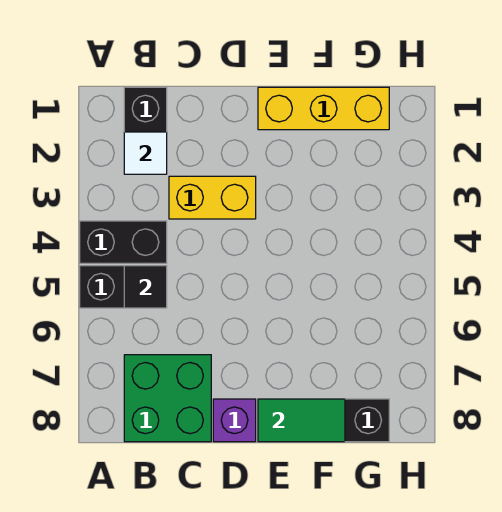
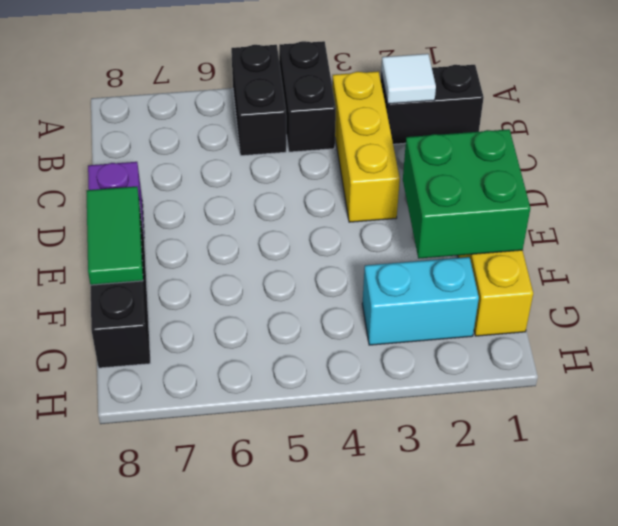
black 1x1 tile [124,266,167,308] -> none
green 2x2 brick [124,355,211,442] -> green 2x2 brick moved to [403,129,530,259]
yellow 1x2 brick [169,176,256,219] -> yellow 1x3 brick [332,71,400,222]
none -> cyan 1x2 brick [362,257,479,345]

